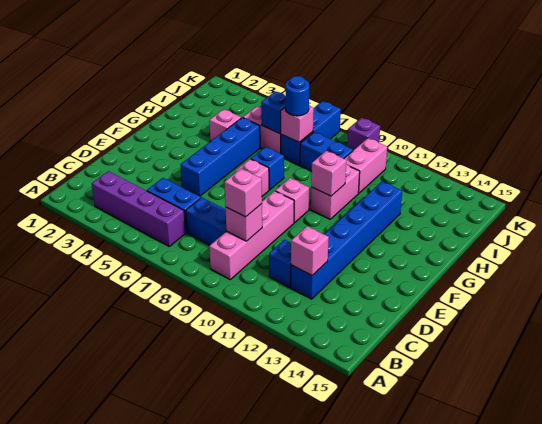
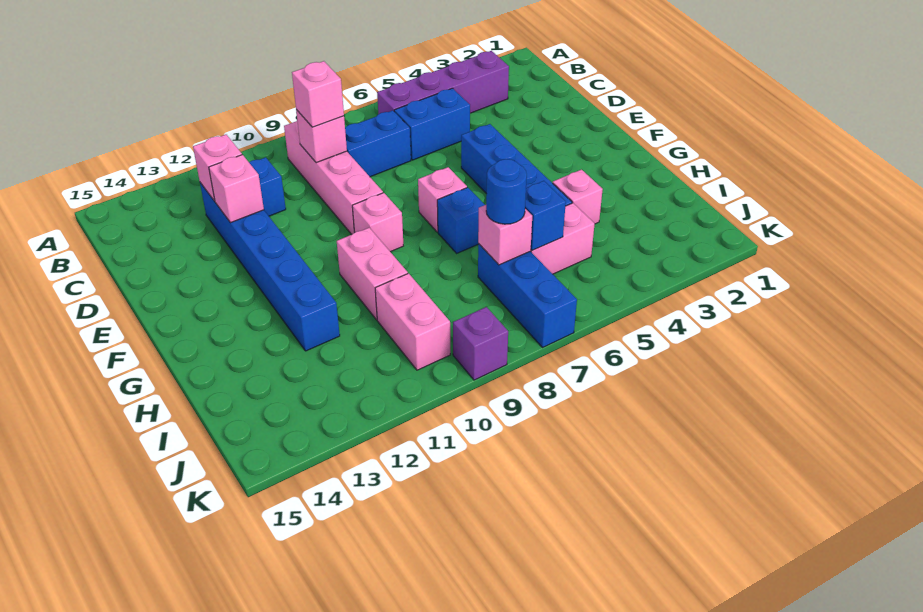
pink 1x1 brick [311,151,346,196] -> pink 1x1 brick moved to [209,155,264,223]
blue 1x2 brick [300,132,353,171] -> none

